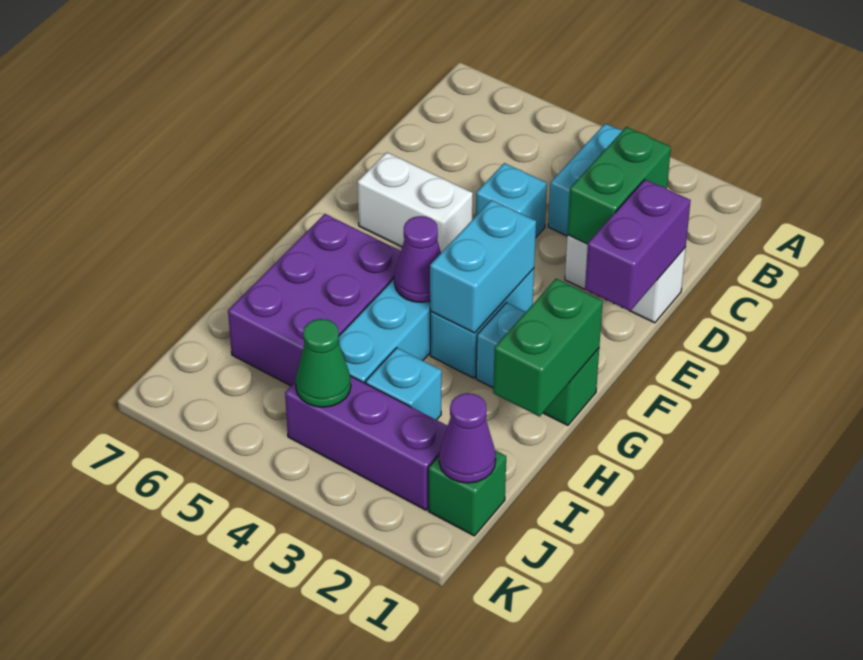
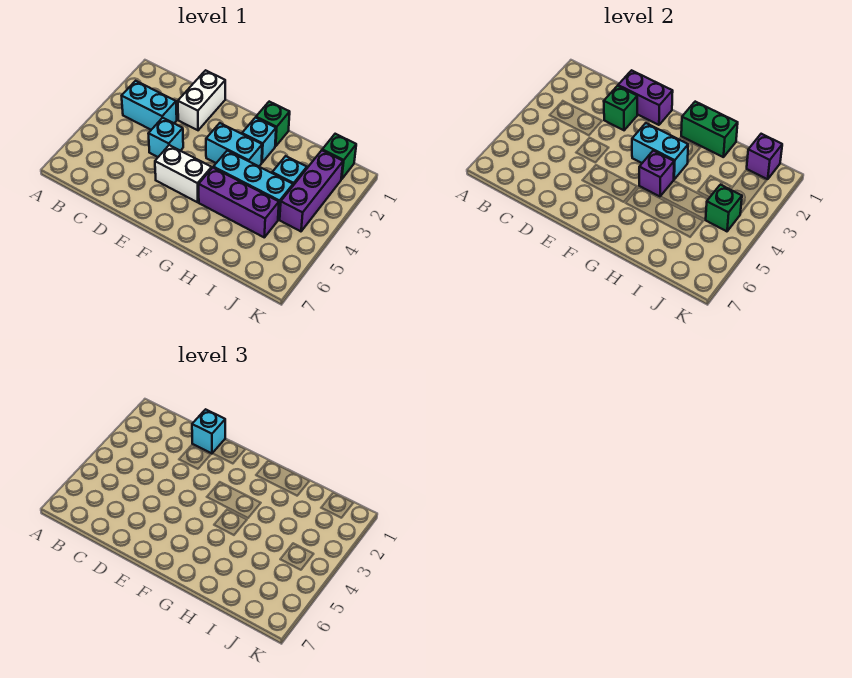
green 1x2 brick [567,127,671,244] -> green 1x1 brick [604,86,637,130]
none -> cyan 1x1 brick [192,409,225,453]
white 1x2 brick [358,152,473,253] -> white 1x2 brick turned to [155,145,212,202]
purple 1x1 cone [394,216,441,302] -> purple 1x1 brick [639,151,674,196]
purple 2x3 brick [228,214,401,386] -> purple 1x3 brick [199,168,279,237]
purple 1x1 cone [439,393,496,483] -> purple 1x1 brick [747,134,782,179]
green 1x1 cone [296,319,351,407] -> green 1x1 brick [706,185,742,231]

